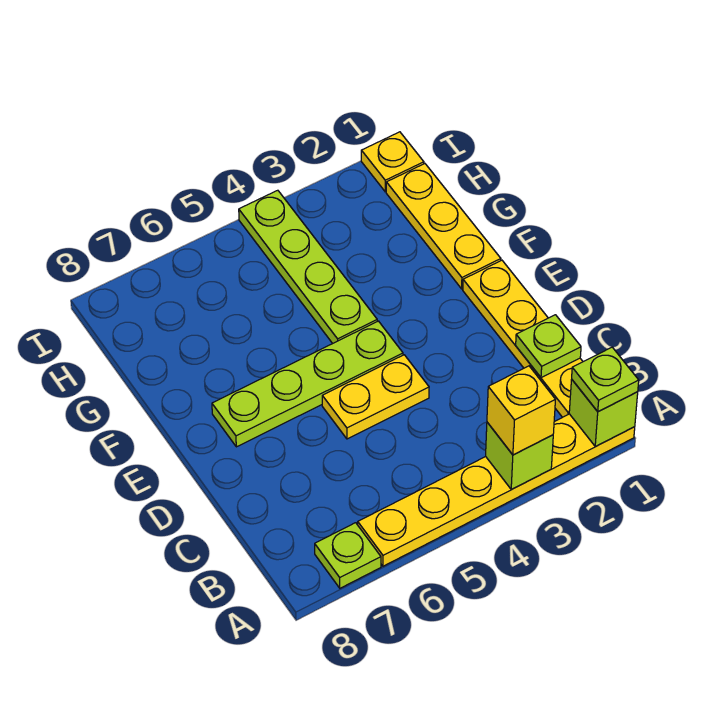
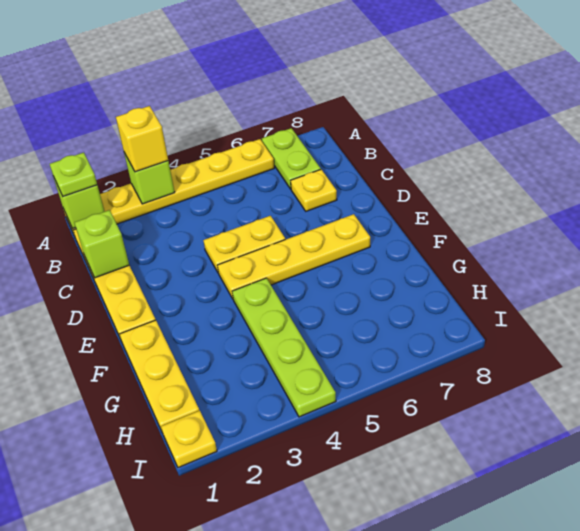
lime 1x1 plate [315,523,381,588] -> lime 1x2 plate [262,128,321,189]
lime 1x1 plate [516,315,581,378] -> lime 1x1 brick [74,210,129,278]
none -> yellow 1x1 plate [291,170,337,211]
lime 1x4 plate [212,321,403,447] -> yellow 1x4 plate [218,214,370,299]

